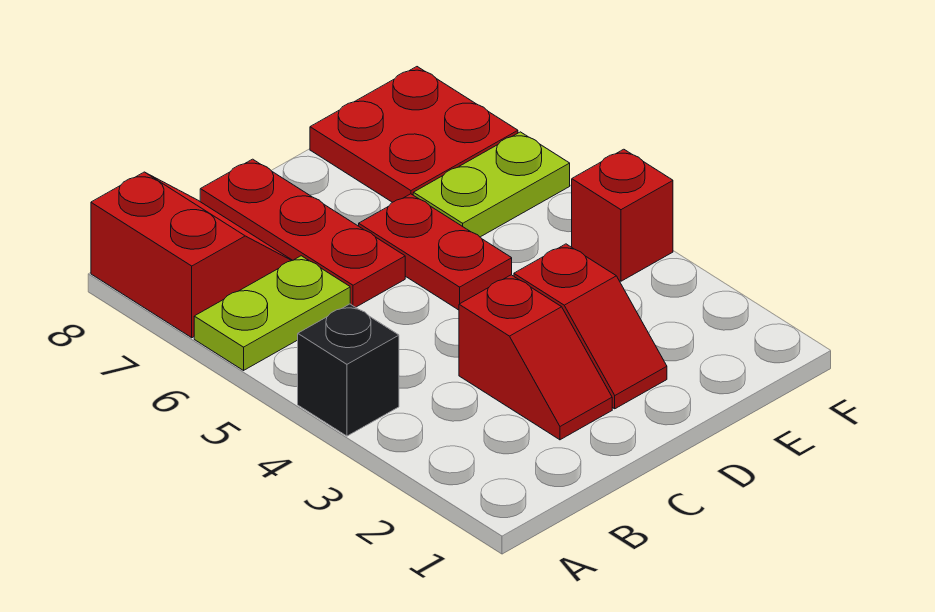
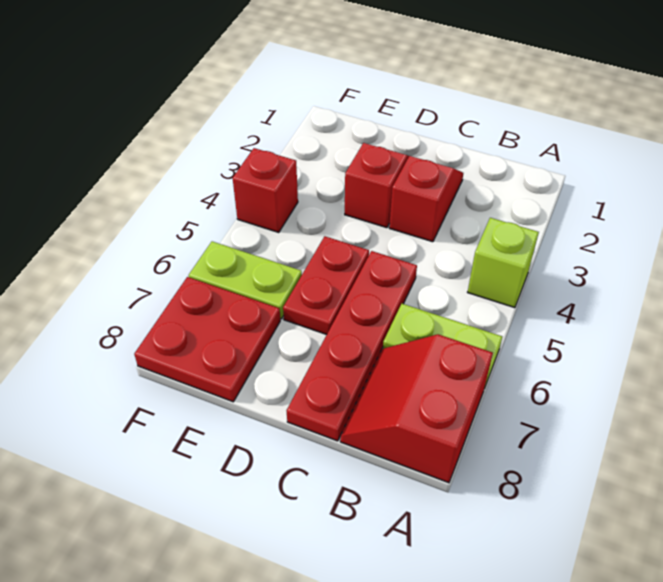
black 1x1 brick [298,304,399,436] -> lime 1x1 brick [468,218,539,308]
red 1x3 plate [200,159,405,307] -> red 1x4 plate [287,251,417,441]

